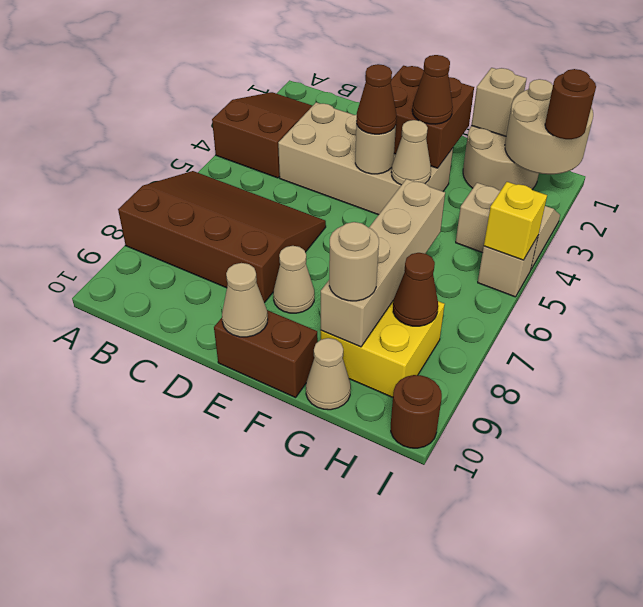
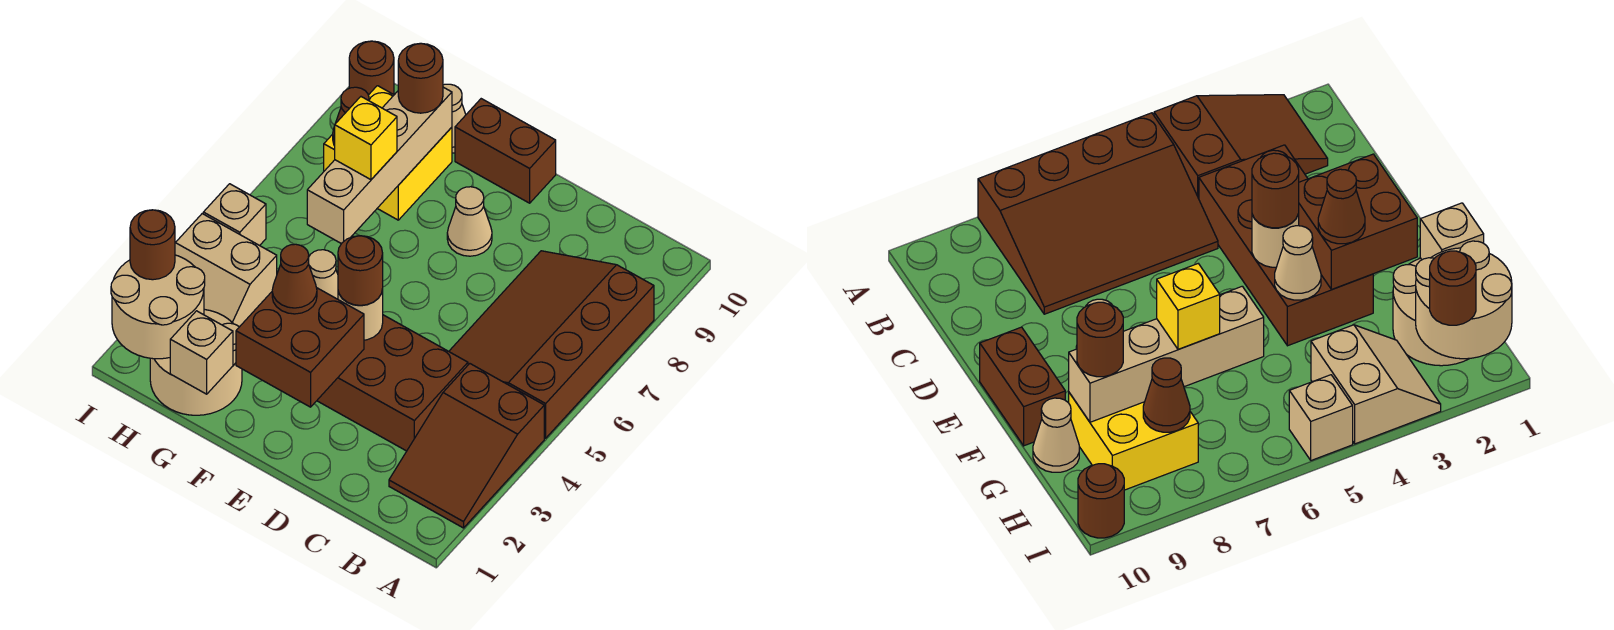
brown 3x4 slope [118,171,326,303] -> brown 3x4 slope turned to [449,251,654,438]
tan 2x4 brick [278,102,453,215] -> brown 2x4 brick [317,315,468,451]
brown 1x1 cone [356,64,397,134] -> brown 1x1 round brick [338,236,383,305]
tan 1x1 cone [222,263,268,337] -> none
tan 1x1 round brick [329,222,379,301] -> brown 1x1 round brick [398,43,443,113]
yellow 1x1 brick [484,182,547,260] -> yellow 1x1 brick moved to [335,97,397,180]

